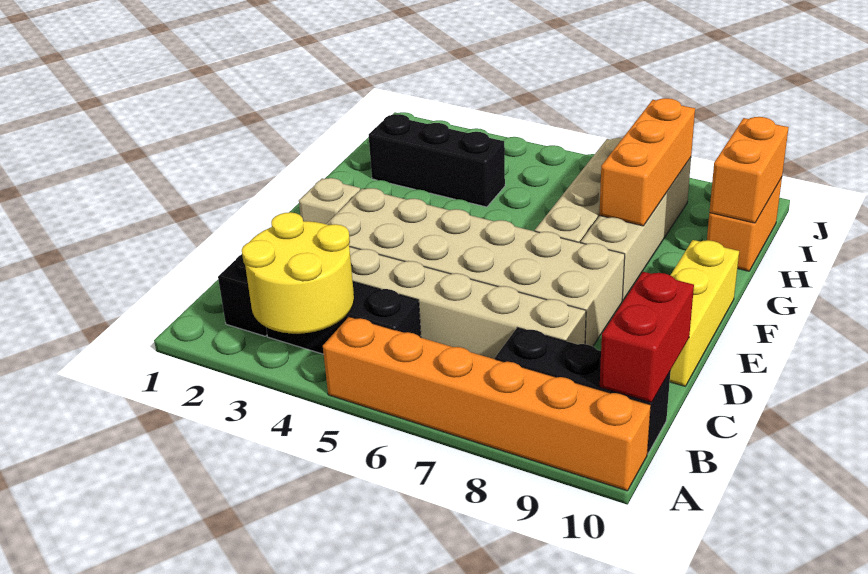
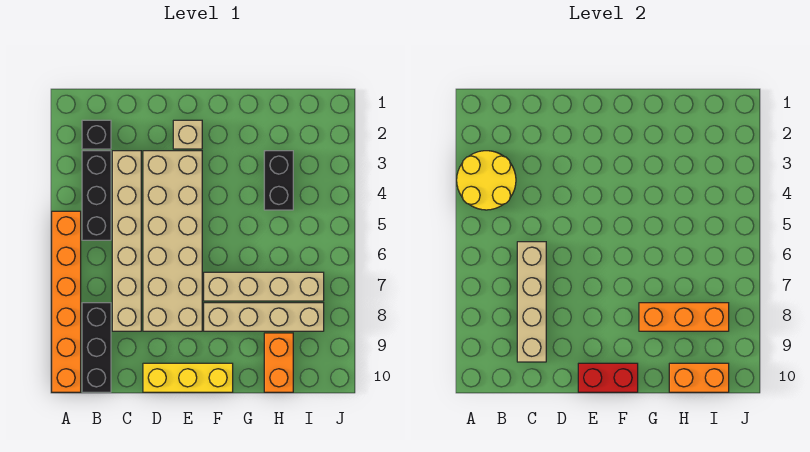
red 1x2 brick [600,272,694,402] -> red 1x2 brick moved to [578,363,638,392]
none -> tan 1x4 brick [517,242,546,362]
black 1x3 brick [369,114,505,207] -> black 1x2 brick [264,151,293,210]
orange 1x2 brick [707,178,782,271] -> orange 1x2 brick turned to [264,333,293,392]

